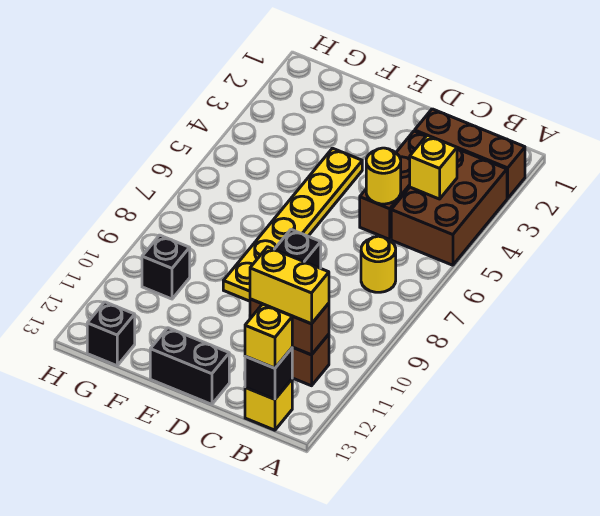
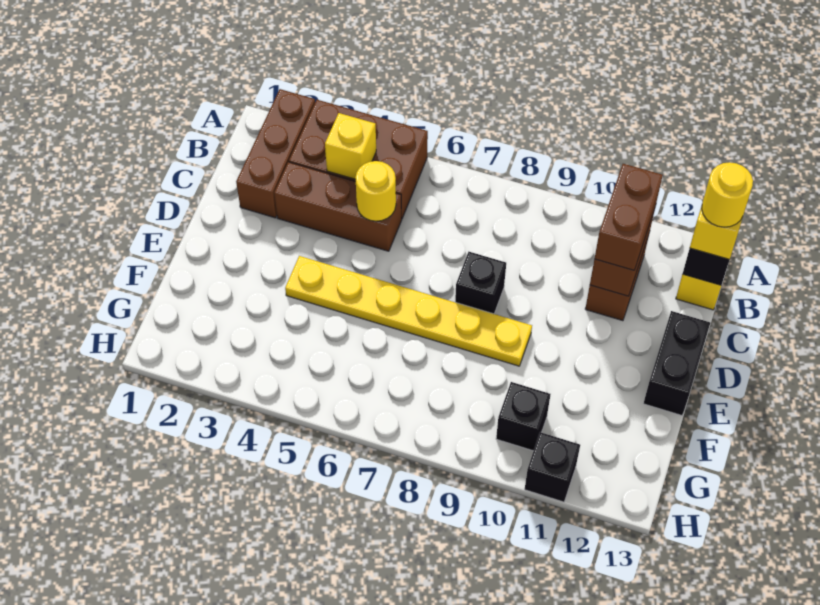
yellow 1x1 round brick [361,236,396,292] -> yellow 1x1 round brick moved to [702,162,753,227]
yellow 1x2 brick [250,247,329,324] -> brown 1x2 brick [595,164,663,270]
black 1x1 brick [87,302,135,366] -> black 1x1 brick moved to [525,432,580,502]

